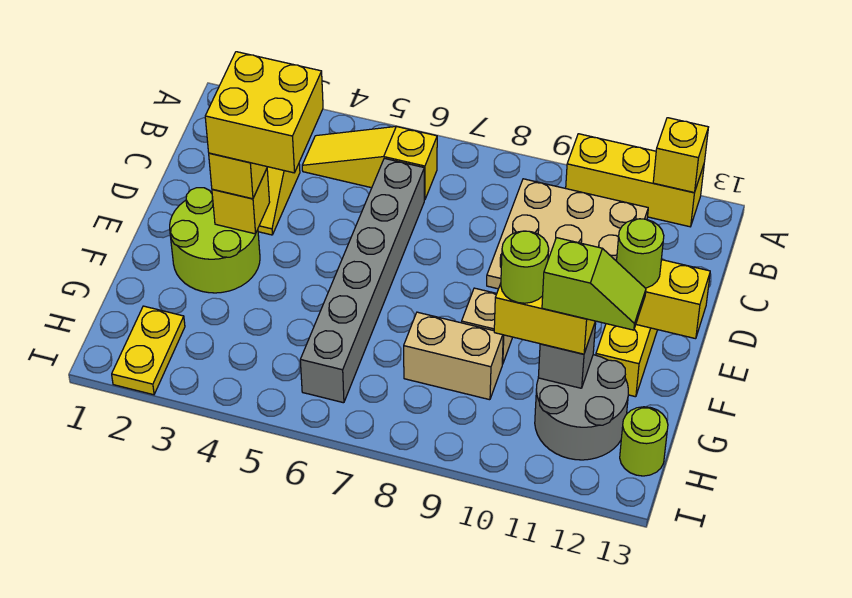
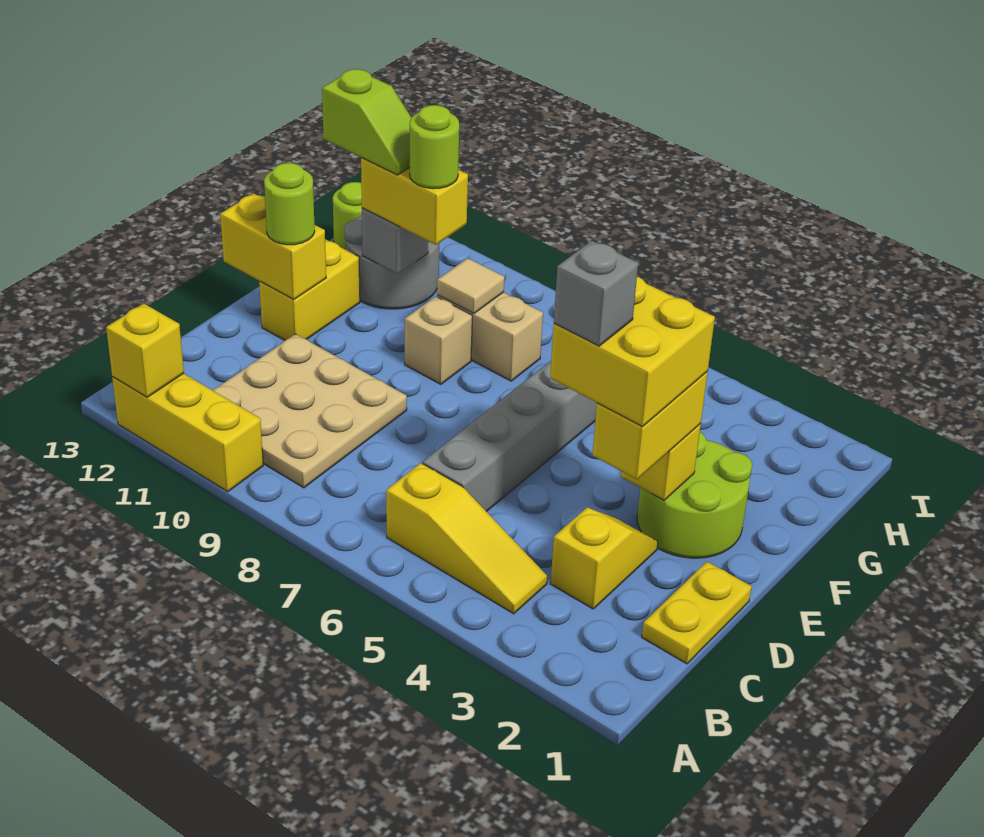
none -> grey 1x1 brick [554,241,638,346]
none -> tan 1x1 tile [437,258,504,314]
lime 1x2 slope [542,238,646,330] -> lime 1x2 slope turned to [322,69,411,175]
yellow 1x2 plate [112,306,185,395] -> yellow 1x2 plate moved to [642,562,752,664]

